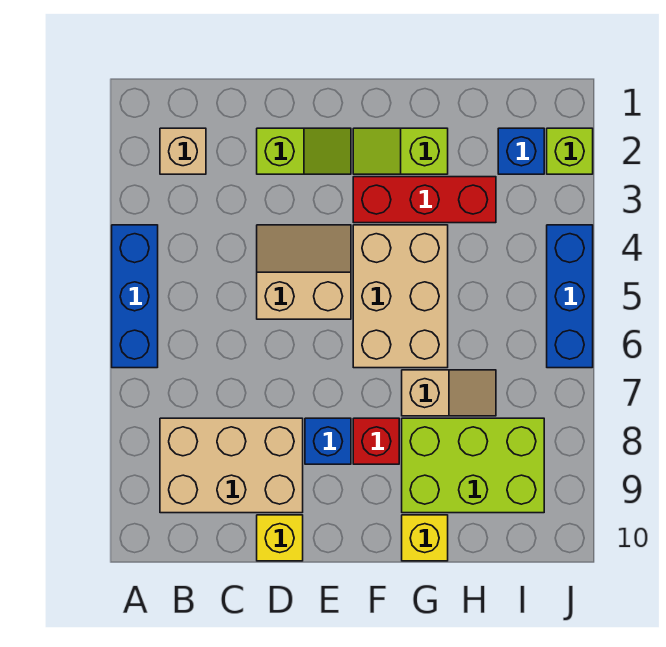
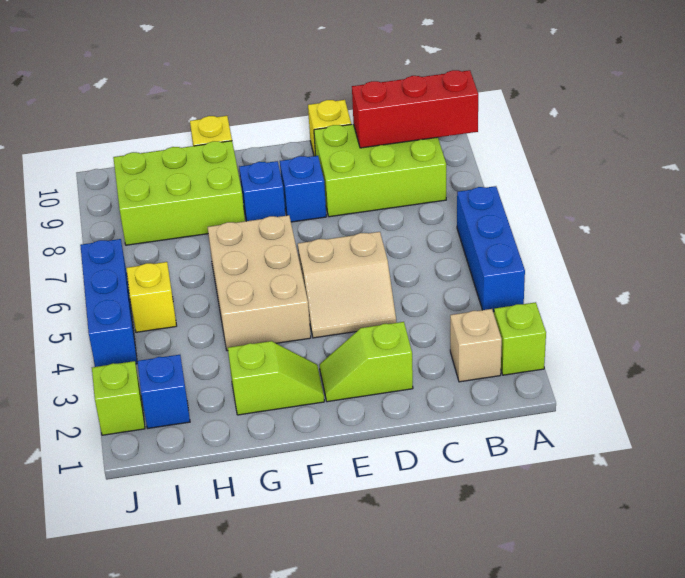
none -> lime 1x1 brick [494,302,546,375]
tan 2x3 brick [160,418,303,513] -> lime 2x3 brick [314,124,446,217]
red 1x3 brick [353,177,496,223] -> red 1x3 brick moved to [352,70,478,148]
red 1x1 brick [353,418,399,464] -> blue 1x1 brick [239,161,286,221]
tan 1x2 slope [402,370,496,416] -> none
none -> yellow 1x1 brick [126,262,177,332]

